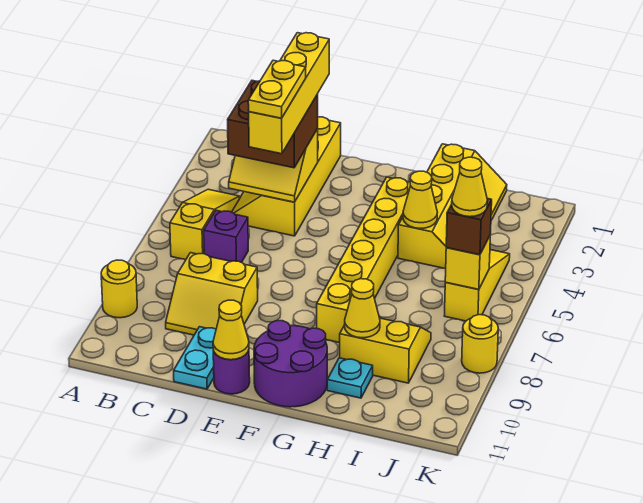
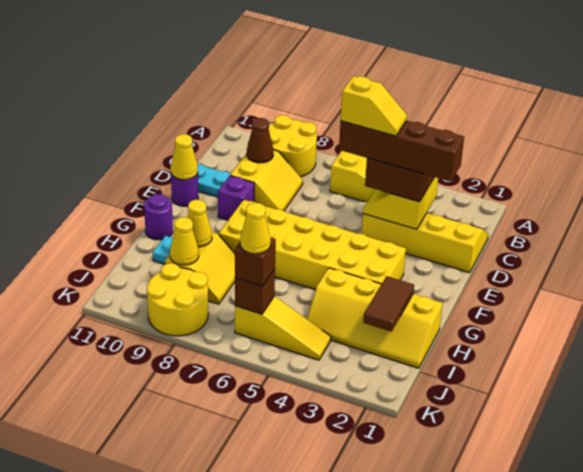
yellow 1x1 round brick [101,260,137,318] -> yellow 2x2 round brick [269,115,317,177]
purple 1x1 brick [204,210,248,262] -> purple 1x1 brick moved to [218,176,254,220]
yellow 2x2 slope [166,253,258,335] -> yellow 2x2 slope turned to [230,150,303,211]
none -> brown 1x1 cone [247,118,273,163]
yellow 1x4 brick [249,33,329,154] -> brown 1x4 brick [339,121,464,181]
yellow 1x2 plate [248,60,306,118] -> yellow 1x2 slope [341,76,407,136]
purple 2x2 round brick [254,321,327,407] -> purple 1x1 round brick [144,194,173,240]
yellow 1x6 brick [317,177,410,343] -> yellow 2x6 brick [219,200,406,290]
none -> brown 1x2 tile [363,276,414,332]
yellow 1x1 cone [403,171,437,228] -> yellow 1x1 cone moved to [170,217,199,265]
yellow 1x1 brick [445,236,490,290] -> brown 1x1 brick [235,269,275,314]
yellow 1x1 round brick [462,315,498,373] -> yellow 2x2 round brick [147,263,208,336]

